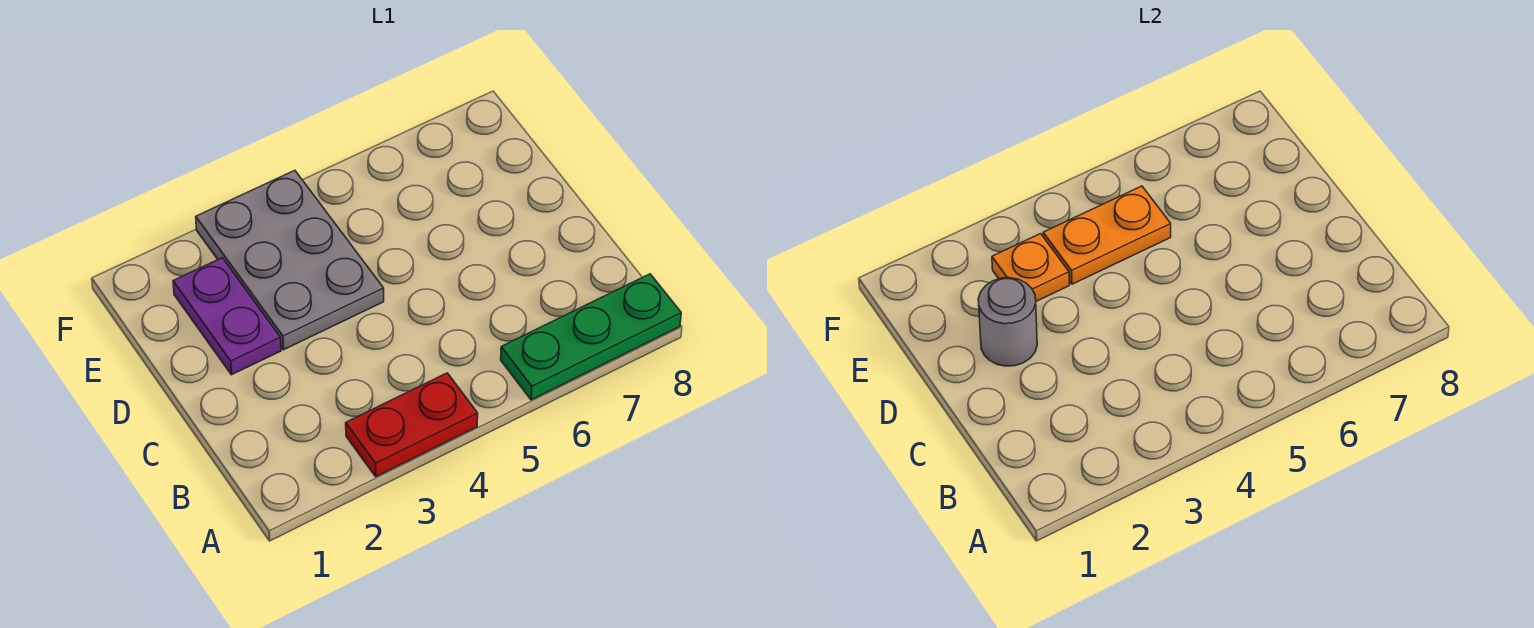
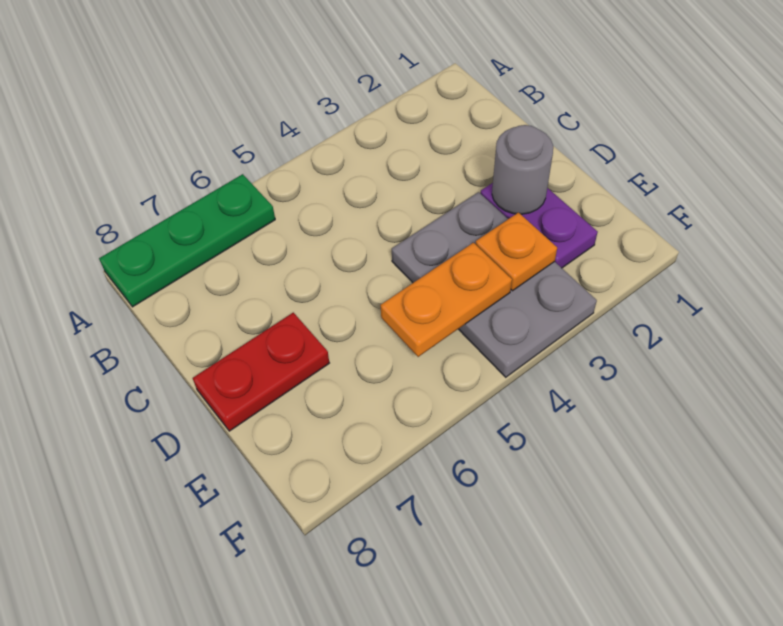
red 1x2 plate [346,373,478,476] -> red 1x2 plate moved to [193,313,329,431]

